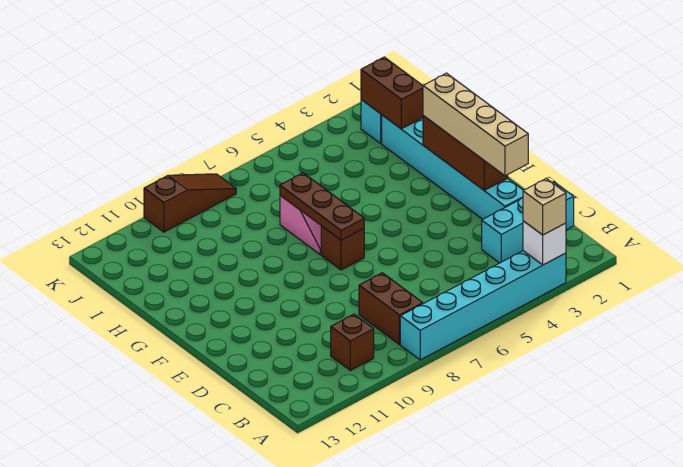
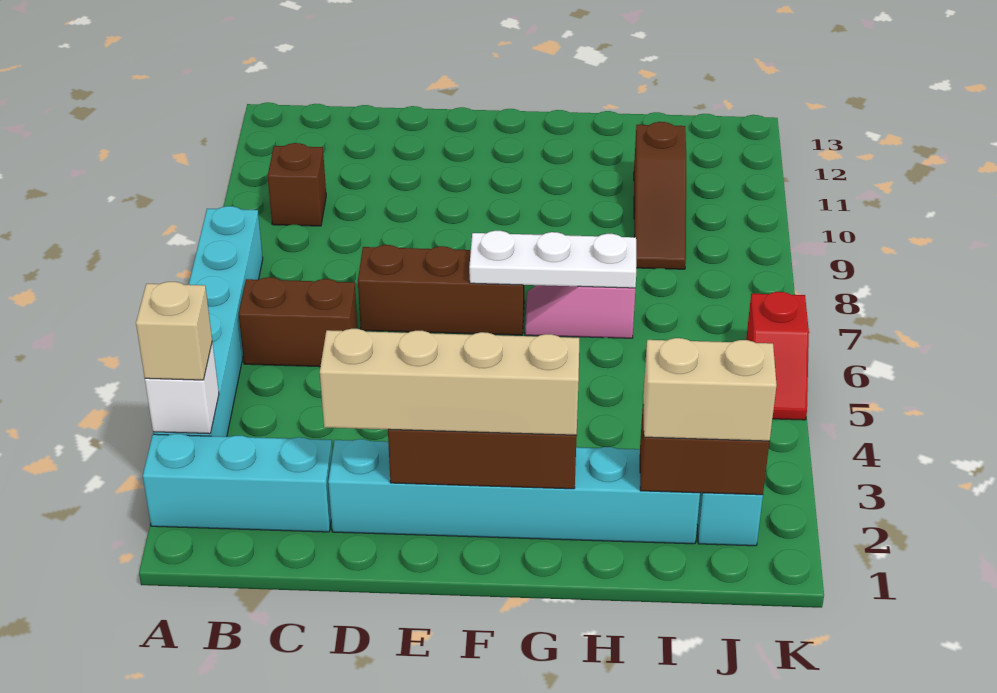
brown 1x2 brick [359,273,423,345] -> brown 1x2 brick moved to [239,277,358,367]
cyan 1x3 brick [482,182,574,263] -> cyan 1x3 brick turned to [143,434,333,532]
brown 1x1 brick [321,226,364,270] -> brown 1x3 brick [358,245,524,335]
brown 1x3 plate [280,173,364,240] -> white 1x3 plate [469,231,636,288]
none -> tan 1x2 brick [643,338,777,441]
none -> red 1x2 slope [746,292,809,420]
brown 1x3 slope [144,174,236,232] -> brown 1x3 slope moved to [634,122,686,269]

